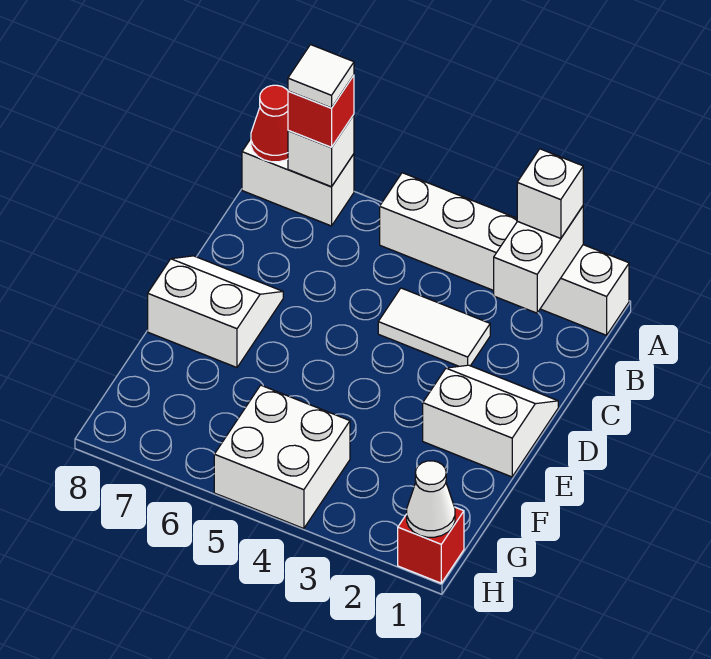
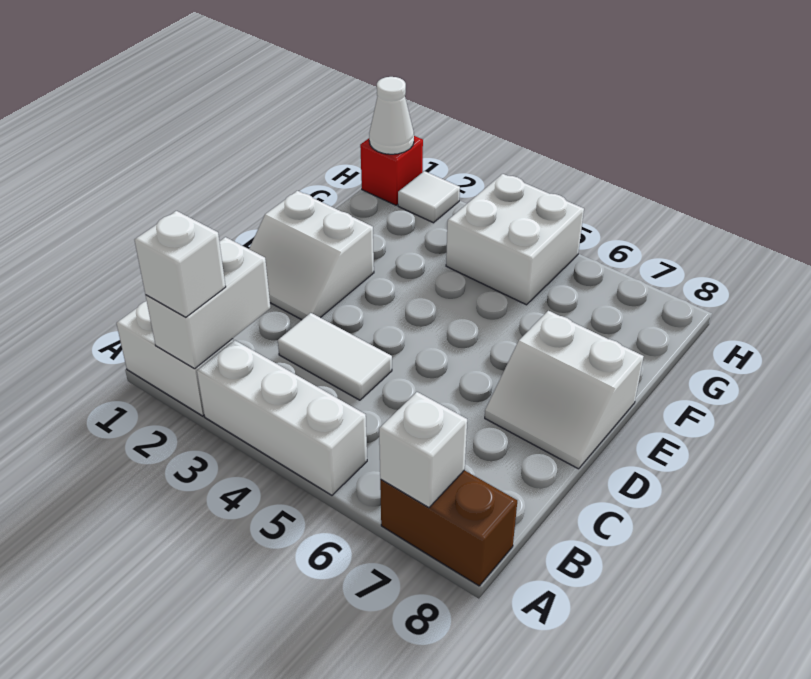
white 1x2 brick [242,139,354,226] -> brown 1x2 brick [380,470,517,586]
red 1x1 brick [288,75,354,147] -> none
white 1x1 tile [288,45,354,108] -> white 1x1 tile moved to [398,171,460,223]
red 1x1 cone [251,85,288,162] -> none

